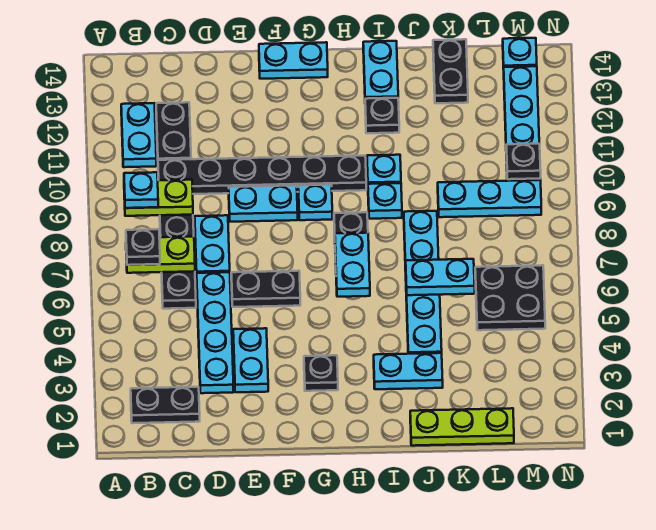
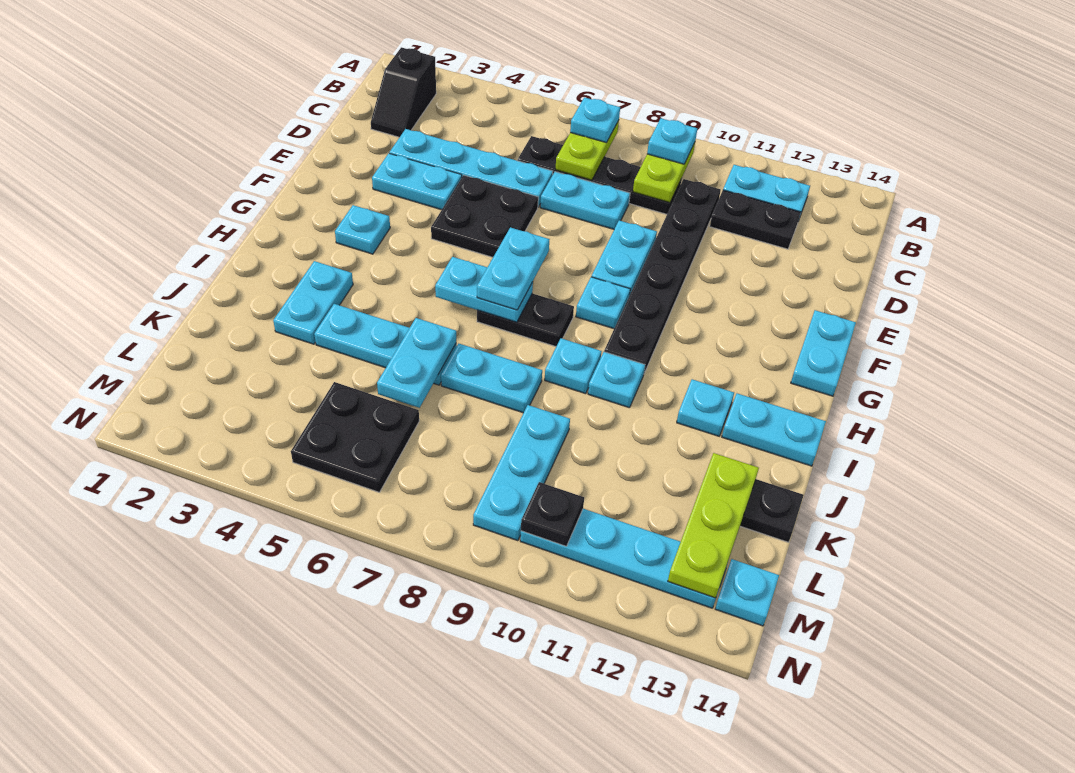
black 1x2 plate [131,387,200,423] -> black 1x2 slope [371,47,436,137]
black 1x1 plate [126,229,160,265] -> cyan 1x1 plate [570,97,620,143]
black 1x2 plate [231,271,300,307] -> black 2x2 plate [431,175,538,257]
black 1x1 plate [304,355,338,391] -> cyan 1x1 plate [335,205,390,254]
none -> cyan 1x2 plate [477,227,549,310]
black 1x1 plate [365,98,399,133] -> cyan 1x1 plate [677,379,734,436]
lime 1x3 plate [410,408,514,446] -> lime 1x3 plate moved to [668,453,759,598]

